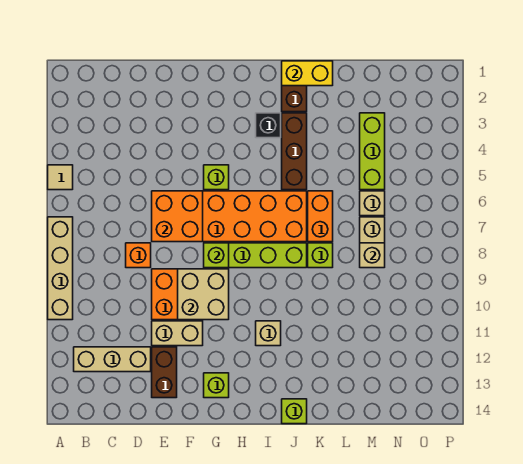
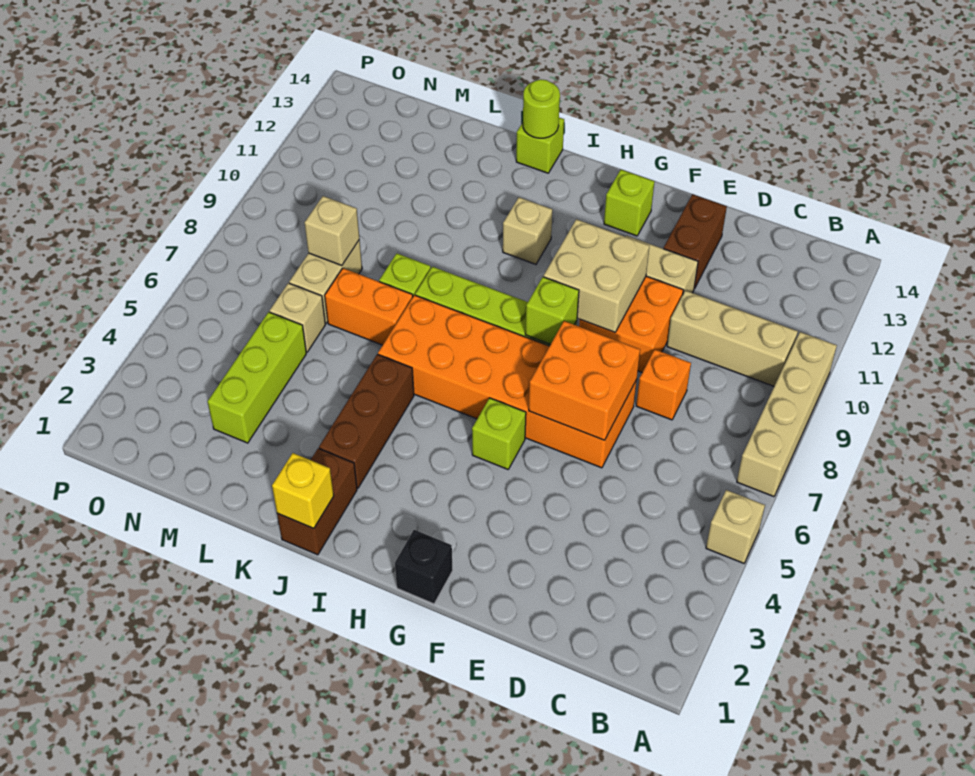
tan 1x1 tile [48,165,73,190] -> tan 1x1 brick [706,490,765,563]
tan 1x3 brick [74,347,151,372] -> tan 1x3 brick moved to [667,290,798,386]
black 1x1 brick [256,113,281,138] -> black 1x1 brick moved to [395,530,453,604]
yellow 1x2 brick [282,61,333,86] -> yellow 1x1 brick [272,453,334,528]
none -> lime 1x1 round brick [523,79,560,138]
orange 1x2 brick [308,191,333,242] -> orange 1x2 brick turned to [325,268,413,345]

